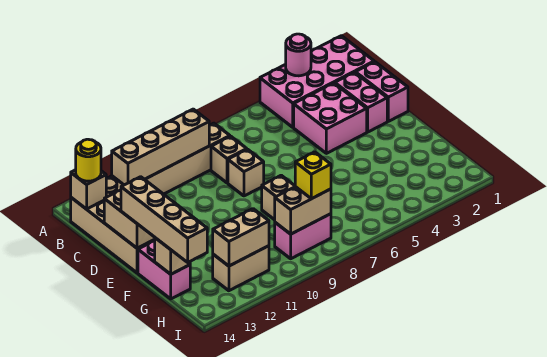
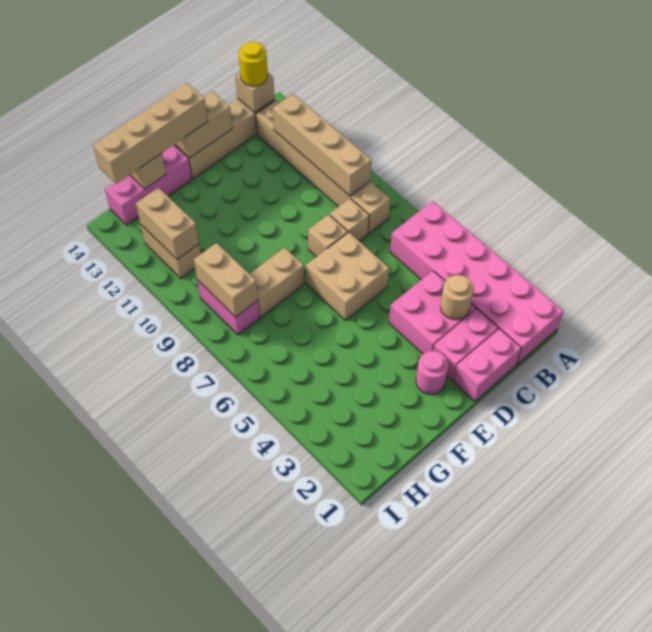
pink 2x4 brick [260,36,374,127] -> pink 2x6 brick [390,201,563,364]
pink 1x1 round brick [286,34,311,76] -> pink 1x1 round brick moved to [416,351,448,394]
none -> tan 1x1 round brick [441,275,474,320]
none -> tan 2x2 brick [306,232,389,320]
pink 1x2 brick [138,241,190,299] -> pink 1x3 brick [105,145,192,225]
yellow 1x1 brick [295,152,331,199] -> none

